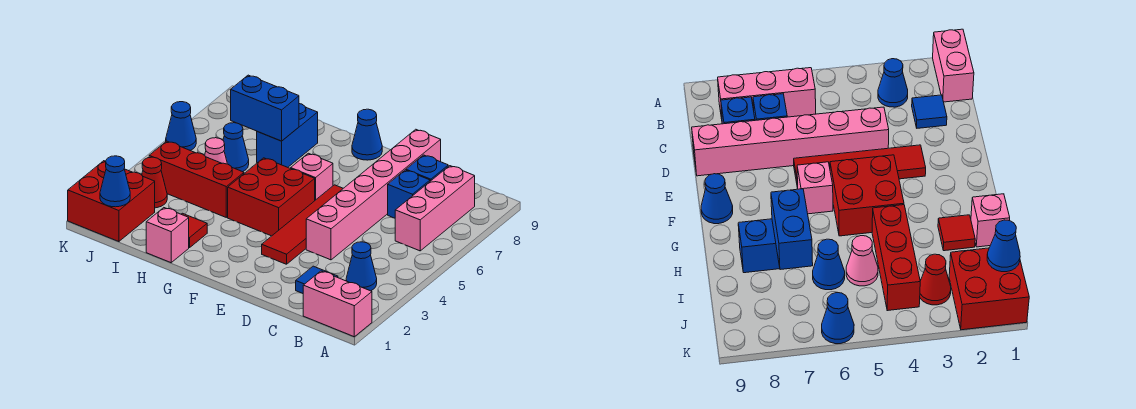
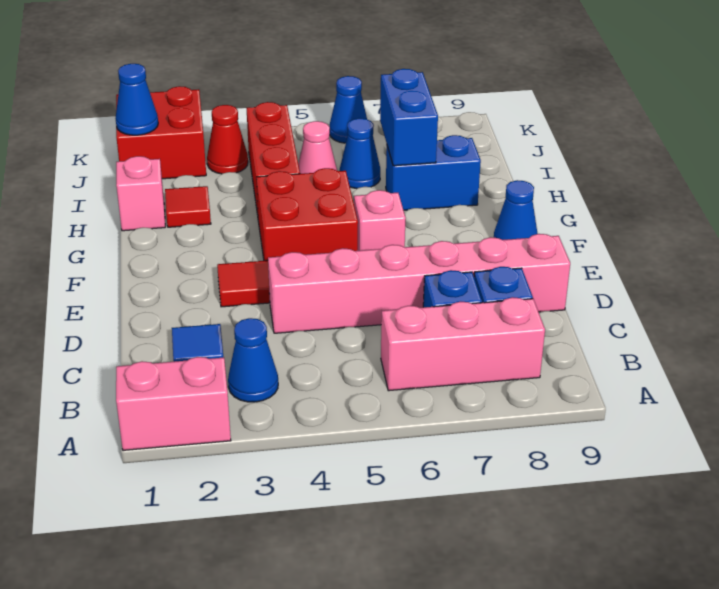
pink 1x2 brick [303,271,372,337] -> pink 1x2 brick turned to [116,357,231,450]

